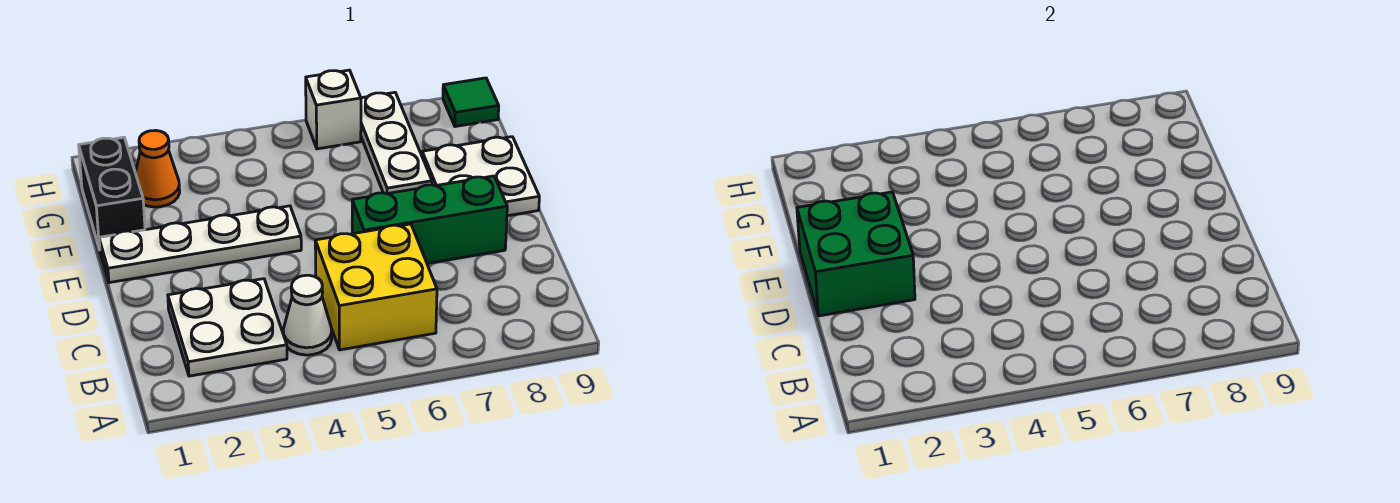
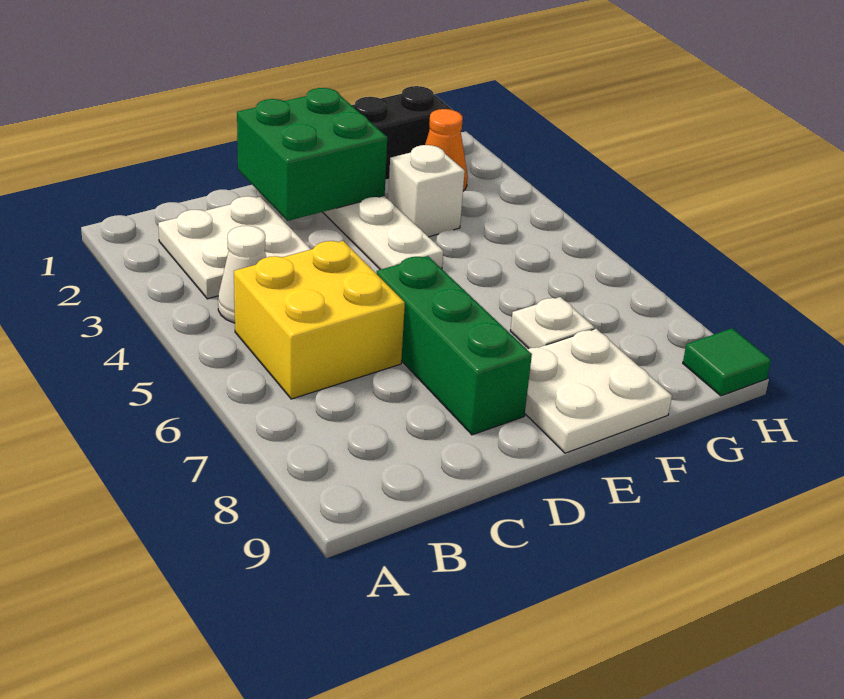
white 1x3 plate [361,92,432,194] -> white 1x1 plate [510,297,594,348]
white 1x1 brick [306,70,361,149] -> white 1x1 brick moved to [388,145,465,237]

